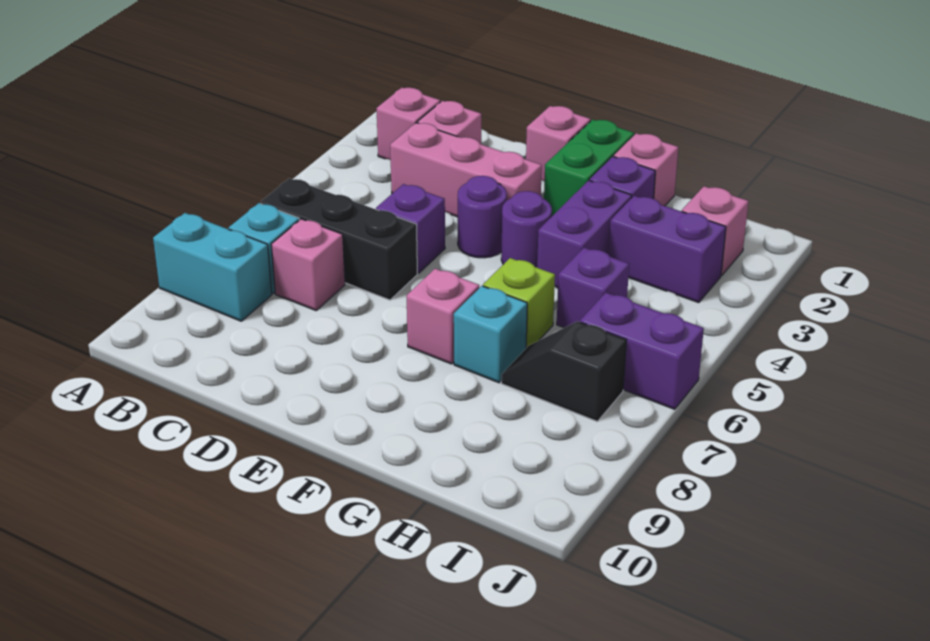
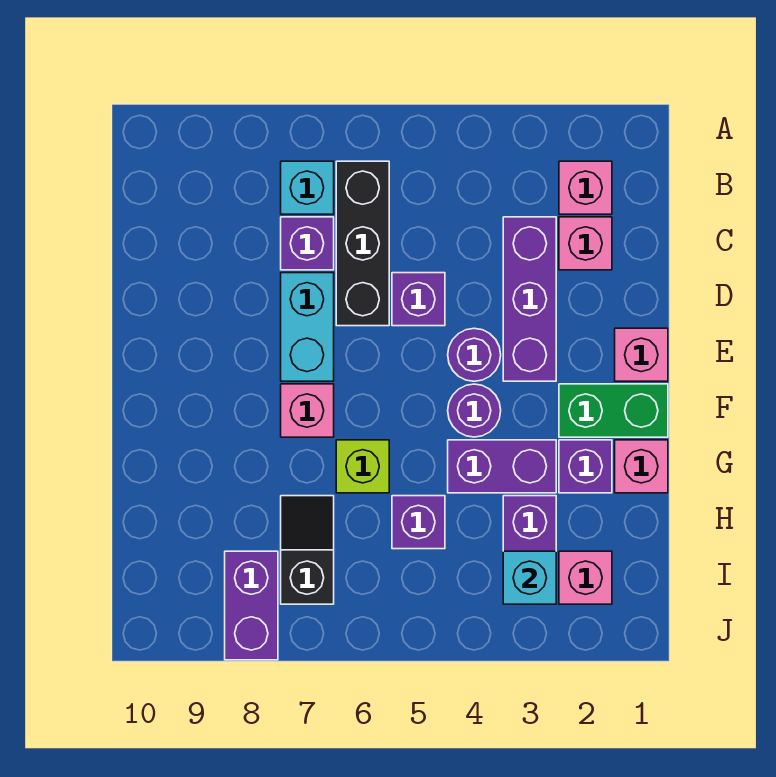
cyan 1x2 brick [153,213,272,321] -> cyan 1x2 brick moved to [281,273,334,381]
pink 1x3 brick [390,123,542,217] -> purple 1x3 brick [503,217,556,381]
pink 1x1 brick [271,219,345,310] -> purple 1x1 brick [281,217,334,270]
cyan 1x1 brick [454,286,527,383] -> cyan 1x1 brick moved to [503,551,556,604]
purple 1x2 brick [580,293,704,409] -> purple 1x2 brick moved to [225,551,278,660]

